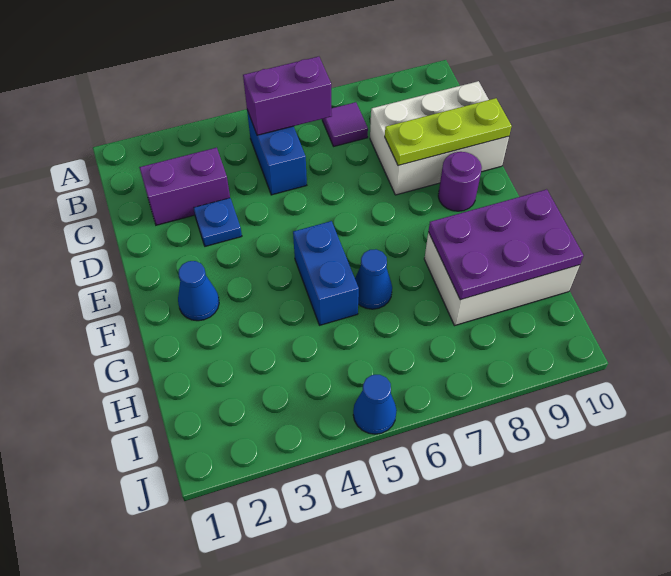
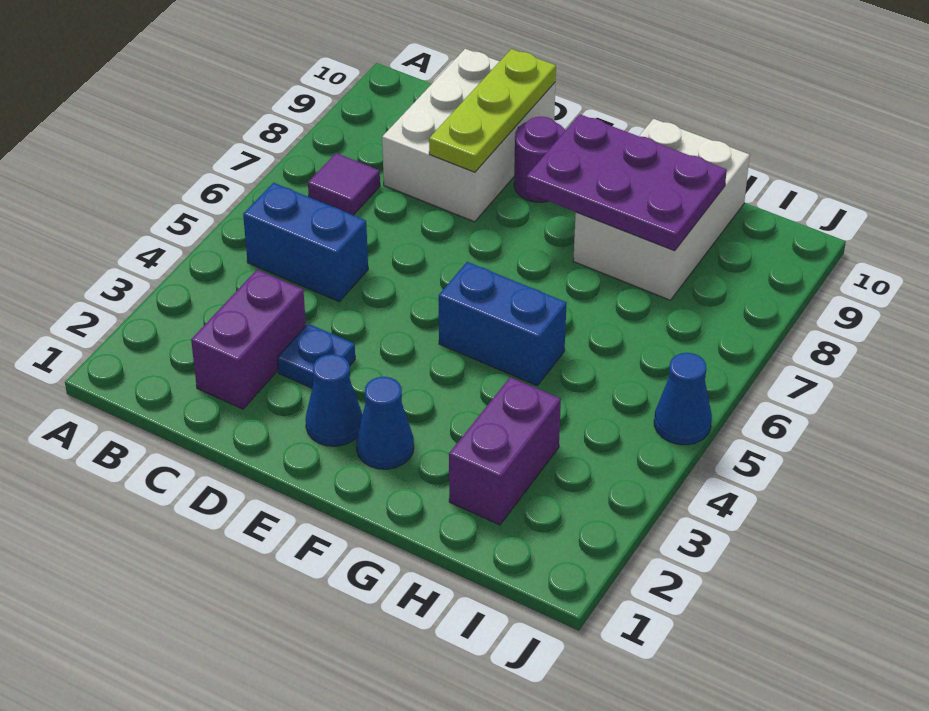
purple 1x2 brick [243,57,332,135] -> purple 1x2 brick moved to [449,377,561,525]
blue 1x1 cone [355,249,392,309] -> blue 1x1 cone moved to [306,354,362,446]
purple 2x3 plate [428,189,584,300] -> purple 2x3 plate turned to [526,114,727,251]

